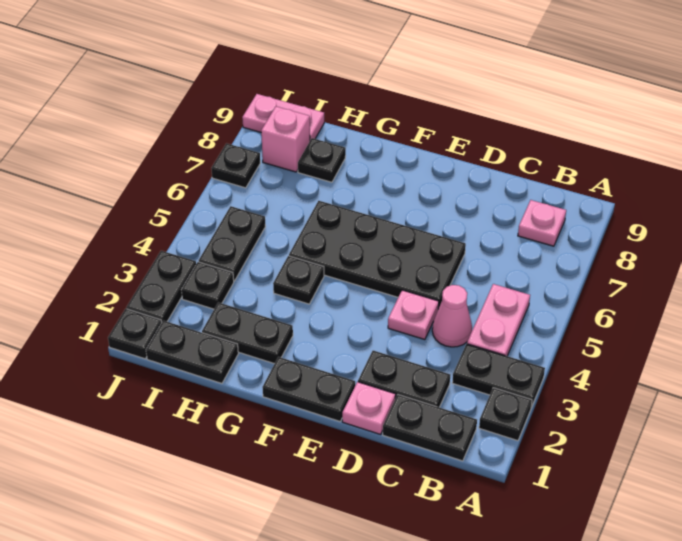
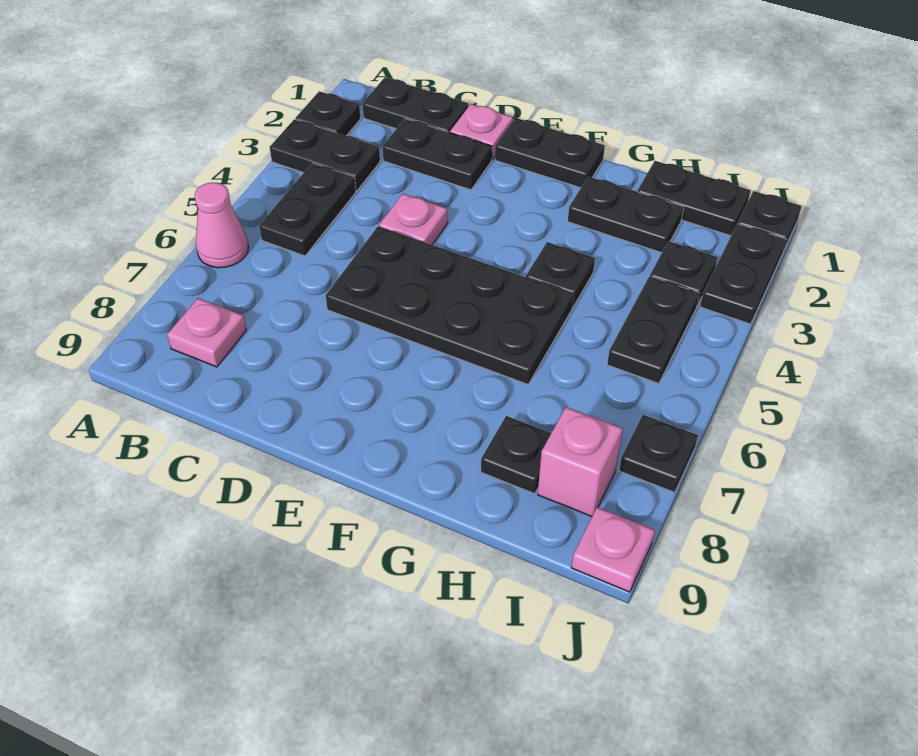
pink 1x2 plate [467,284,530,356] -> black 1x2 plate [259,163,356,256]
pink 1x1 cone [432,285,472,347] -> pink 1x1 cone moved to [195,182,249,268]
pink 1x2 plate [242,94,324,140] -> pink 1x1 plate [571,507,655,592]

